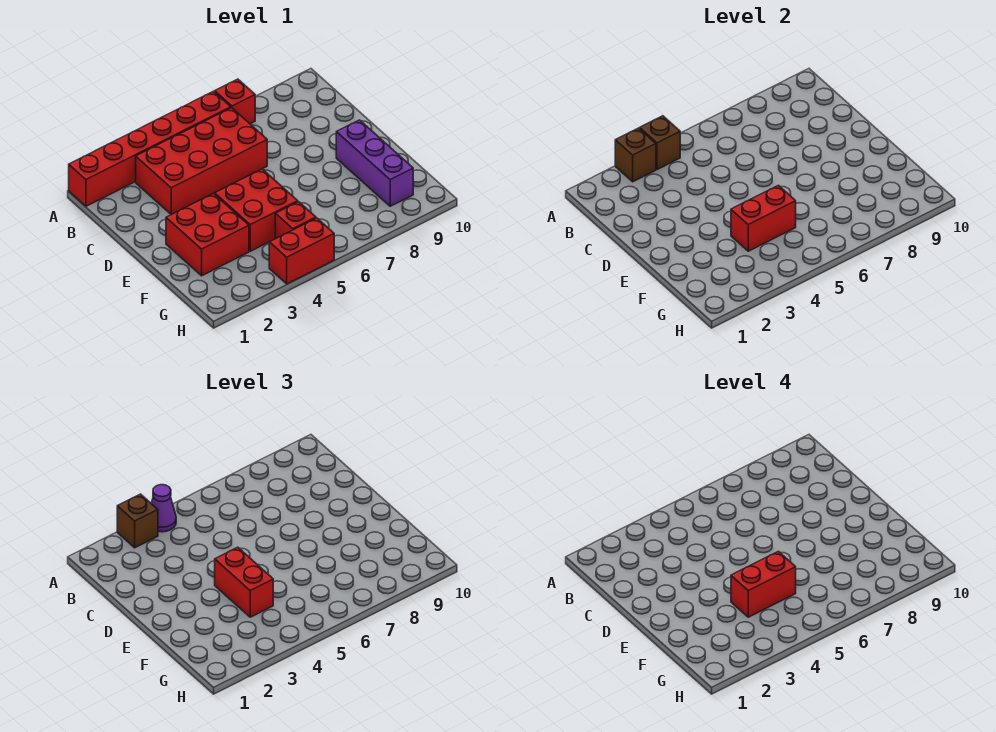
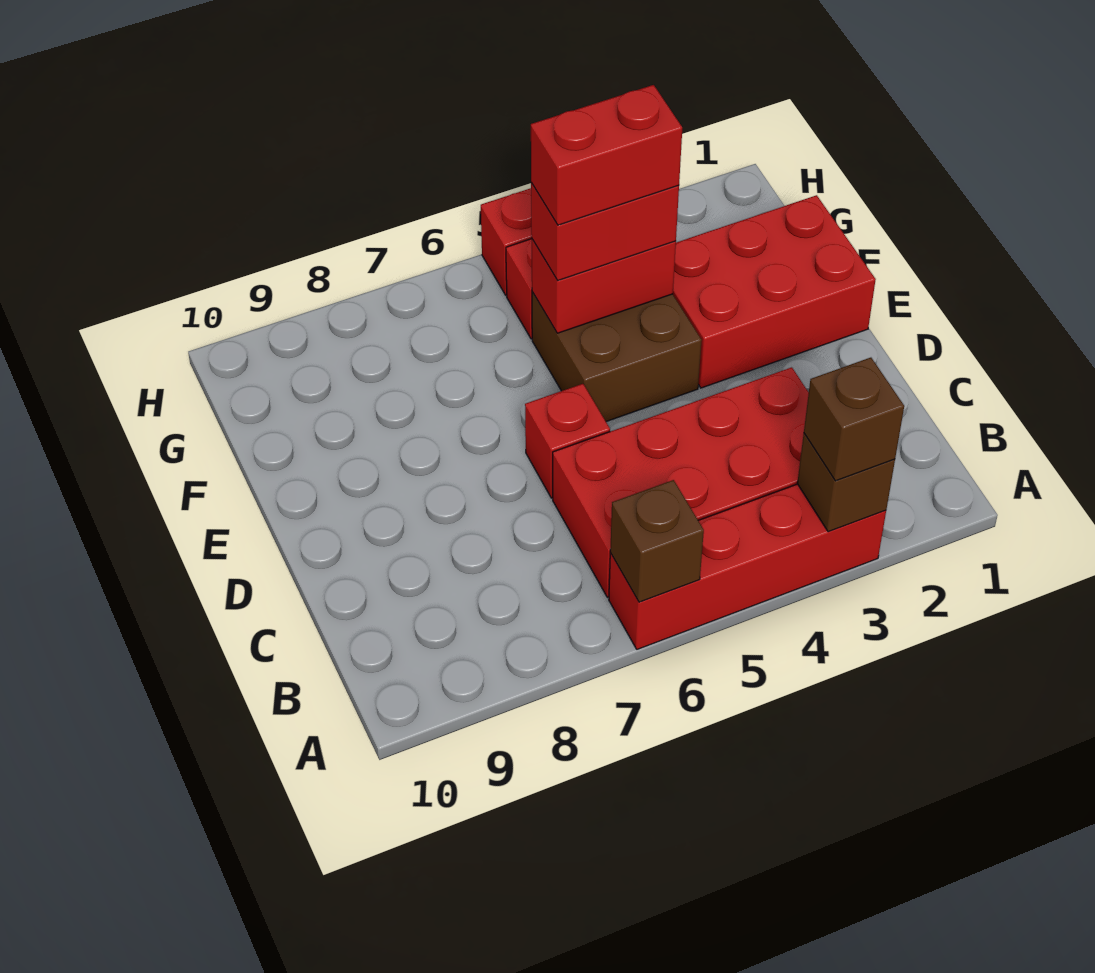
red 1x6 brick [69,91,231,206] -> red 1x4 brick [609,484,886,649]
brown 1x1 brick [640,116,680,170] -> brown 1x1 brick moved to [610,480,704,602]
purple 1x1 cone [151,485,176,532] -> none
red 1x1 brick [215,79,255,124] -> red 1x1 brick moved to [525,384,610,498]
red 2x2 brick [166,193,249,276] -> red 2x3 brick [673,195,876,388]
red 2x2 brick [215,169,298,251] -> brown 2x2 brick [532,292,702,422]
red 1x2 brick [215,547,273,617] -> red 1x2 brick turned to [531,183,679,280]
purple 1x3 brick [336,120,413,206] -> none

